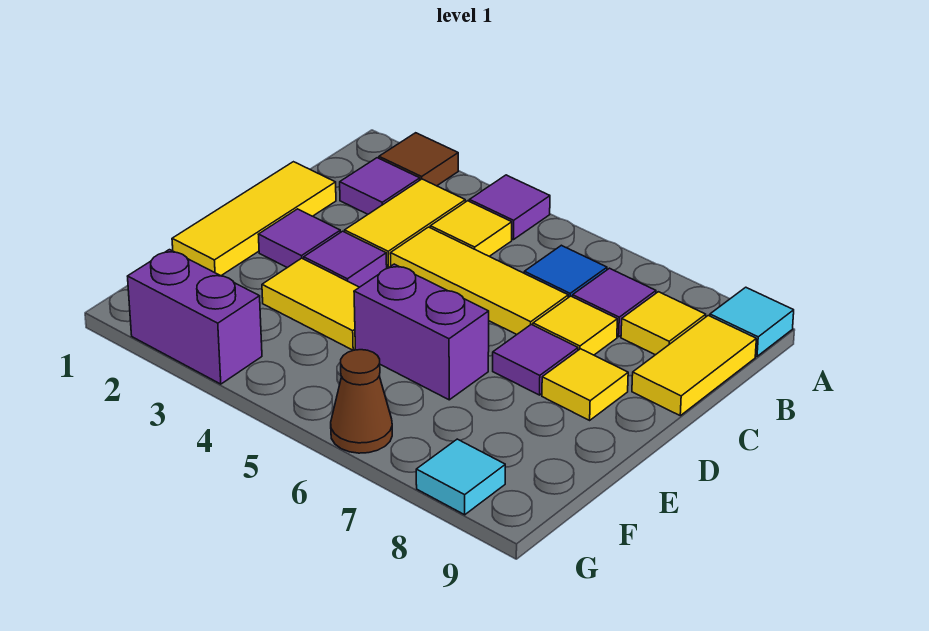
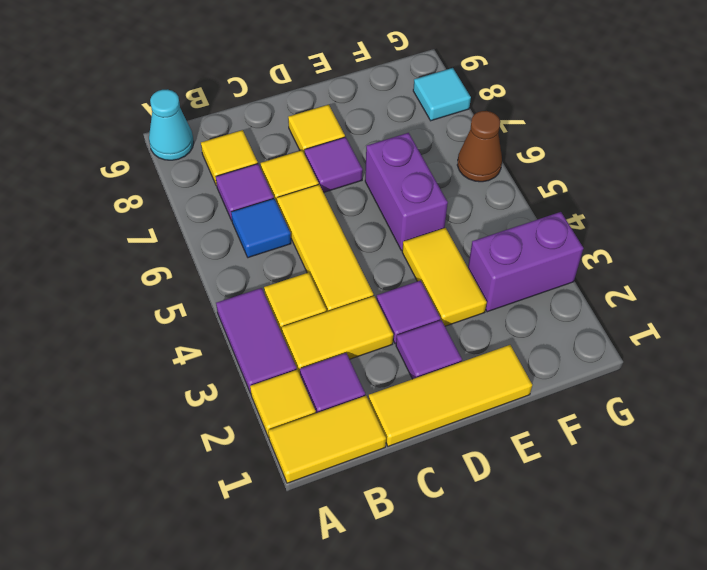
brown 1x1 tile [379,133,458,186] -> yellow 1x1 tile [250,370,316,437]
purple 1x1 tile [469,175,550,240] -> purple 1x2 tile [216,288,297,393]
cyan 1x1 tile [710,287,794,356] -> cyan 1x1 cone [149,89,194,160]
yellow 1x2 tile [632,316,756,416] -> yellow 1x2 tile moved to [268,396,386,483]
purple 1x2 brick [128,250,262,384] -> purple 1x2 brick turned to [468,212,584,312]

